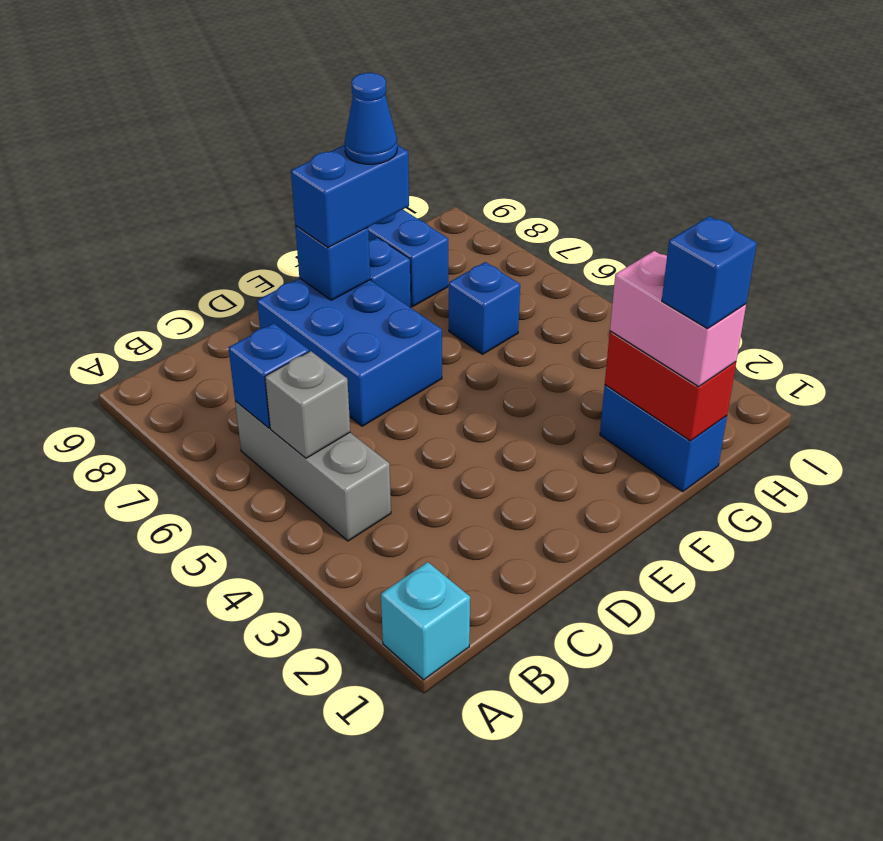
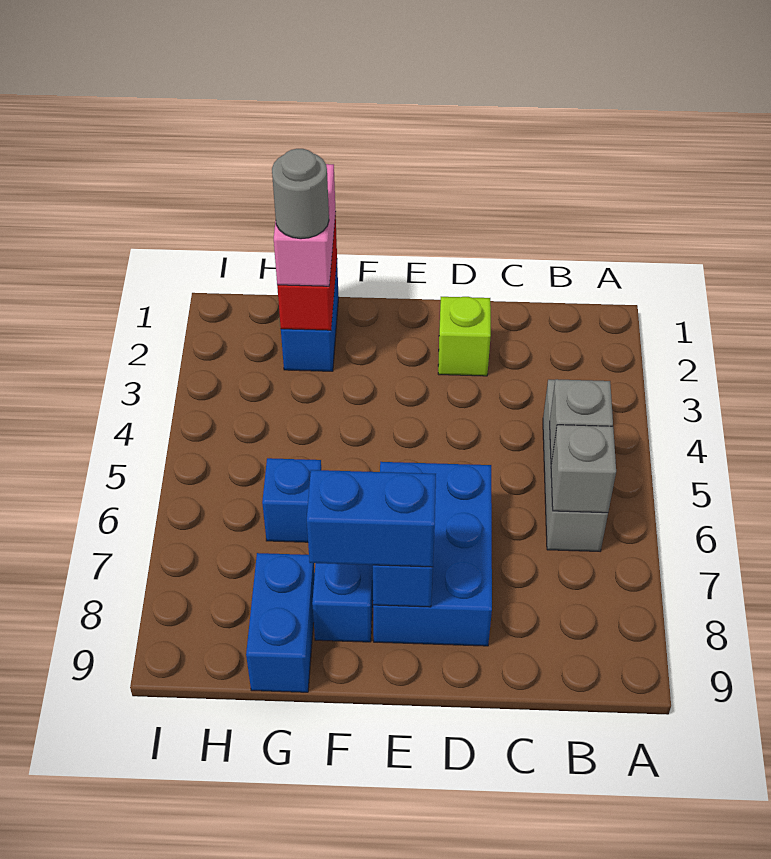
cyan 1x1 brick [381,562,470,680] -> none
blue 1x1 brick [229,323,309,428] -> grey 1x1 brick [551,425,616,513]
none -> lime 1x1 brick [438,297,491,376]
blue 1x1 cone [344,73,397,164] -> none
blue 1x1 brick [662,216,757,329] -> none
none -> grey 1x1 round brick [272,149,329,239]

